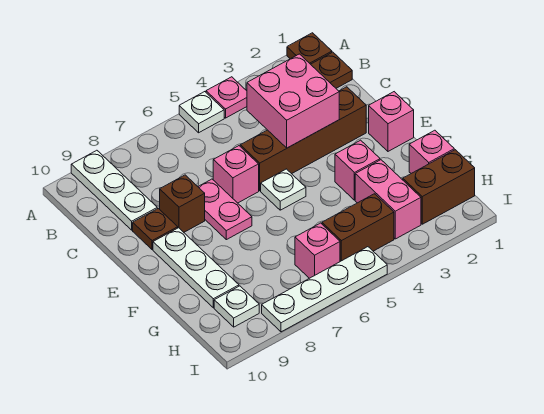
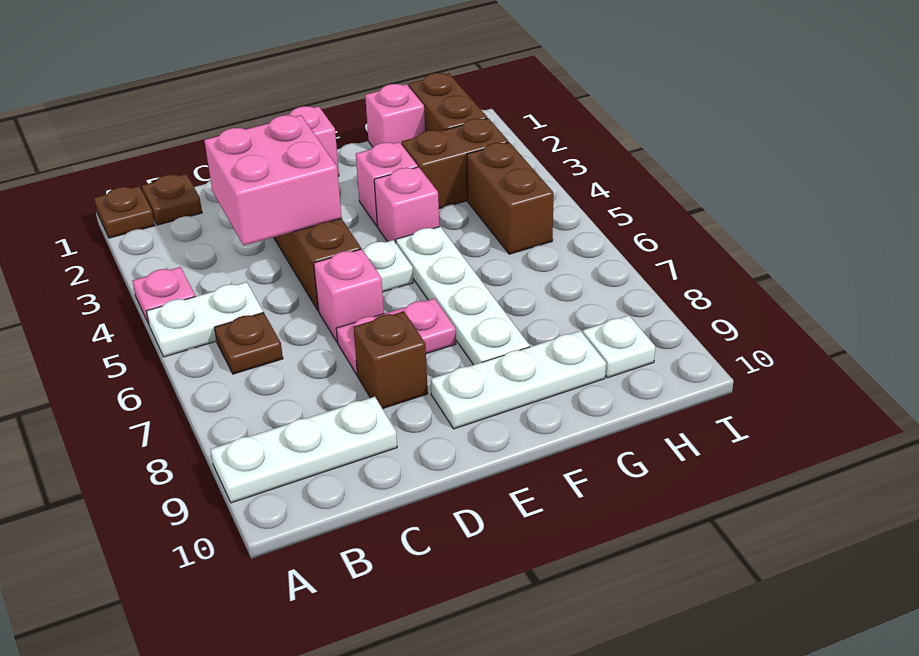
white 1x1 plate [179,92,224,133] -> white 1x2 plate [147,282,263,357]
brown 1x1 plate [133,208,178,250] -> brown 1x1 plate moved to [214,312,283,374]
pink 1x2 brick [355,160,421,239] -> brown 1x2 brick [402,118,509,209]
pink 1x1 brick [295,223,340,278] -> pink 1x1 brick moved to [374,167,439,243]
white 1x4 plate [262,247,387,332] -> white 1x4 plate moved to [396,227,530,365]

